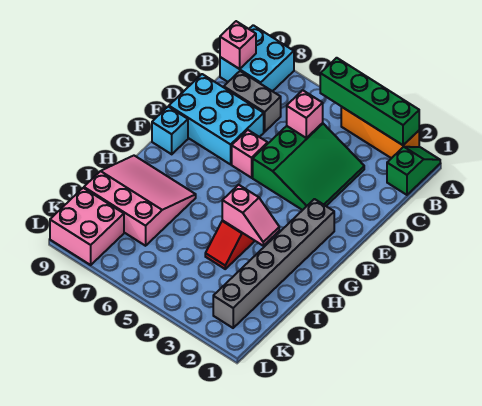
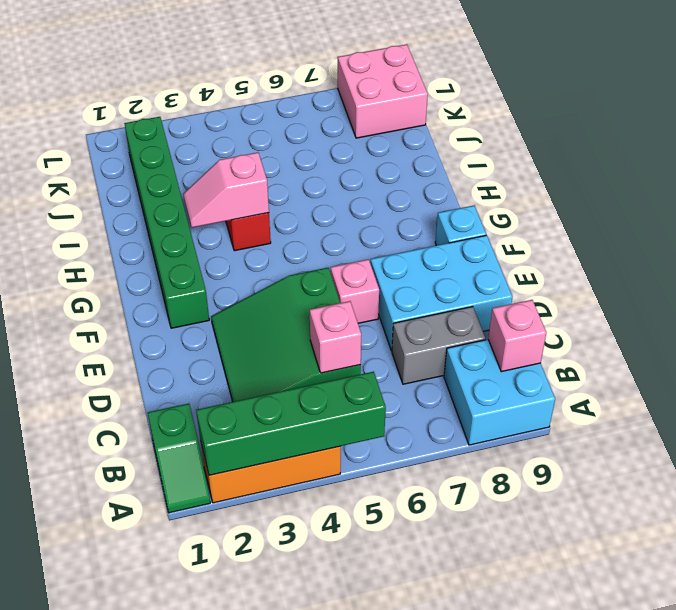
grey 1x6 brick [213,199,334,328] -> green 1x6 brick [124,117,209,328]
pink 3x3 slope [84,156,196,246] -> none

